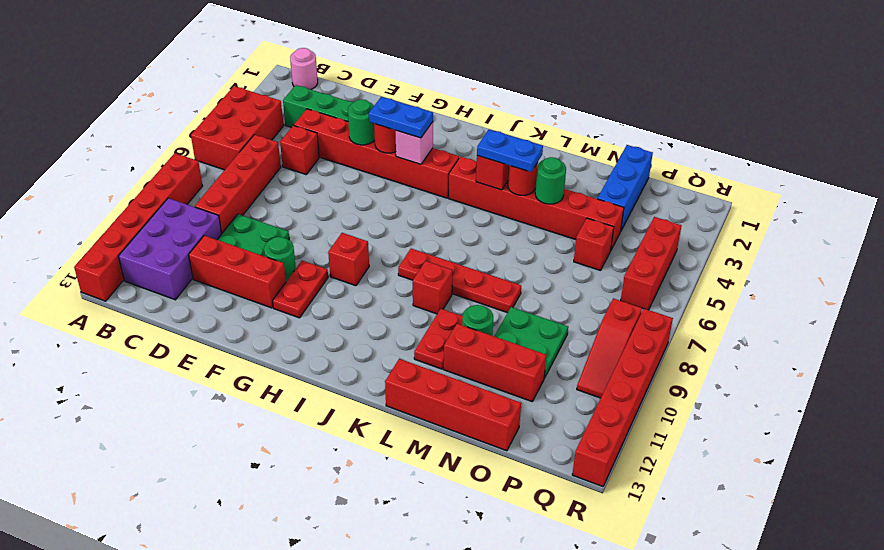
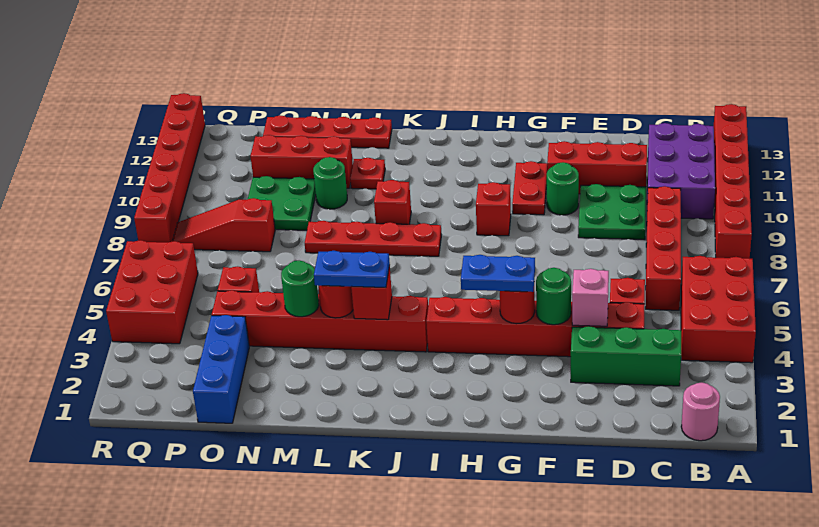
pink 1x1 brick [396,122,433,164] -> pink 1x1 brick moved to [572,269,609,326]
red 1x2 plate [414,309,463,369] -> red 1x1 plate [350,158,385,189]
red 1x4 brick [385,359,521,451] -> red 1x4 plate [263,116,392,148]
red 1x3 brick [621,217,682,310] -> red 2x3 brick [106,240,198,344]
red 1x3 slope [577,298,642,398] -> red 1x3 slope turned to [172,198,275,252]

